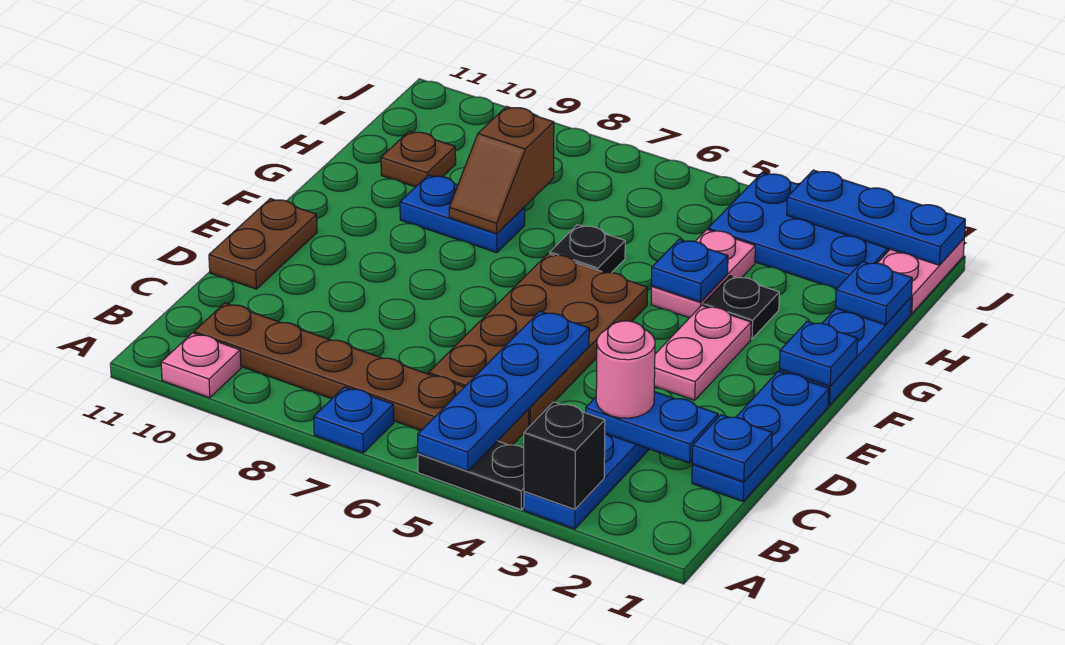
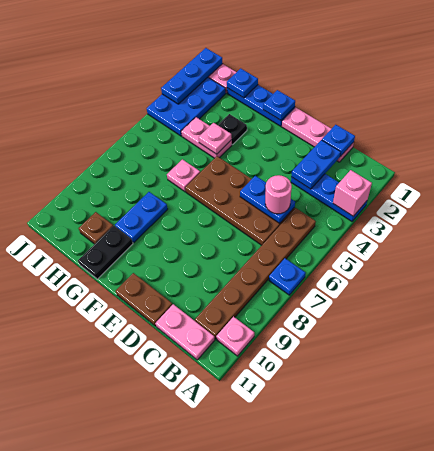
black 1x1 brick [523,402,605,509] -> pink 1x1 brick [333,170,372,216]
black 1x2 plate [418,441,524,510] -> black 1x2 plate moved to [78,226,133,279]
blue 1x4 plate [418,311,589,471] -> blue 1x2 plate [240,176,295,223]
blue 1x3 plate [692,371,829,501] -> pink 1x3 plate [282,108,354,162]
pink 1x1 round brick [596,321,655,418] -> pink 1x1 round brick moved to [265,175,292,214]
pink 1x2 plate [654,305,751,400] -> pink 1x2 plate moved to [155,304,215,360]
blue 1x1 plate [651,239,728,302] -> pink 1x1 plate [199,123,232,154]
black 1x1 plate [550,225,625,273] -> pink 1x1 plate [167,159,200,192]
brown 1x2 slope [449,106,554,234] -> none

